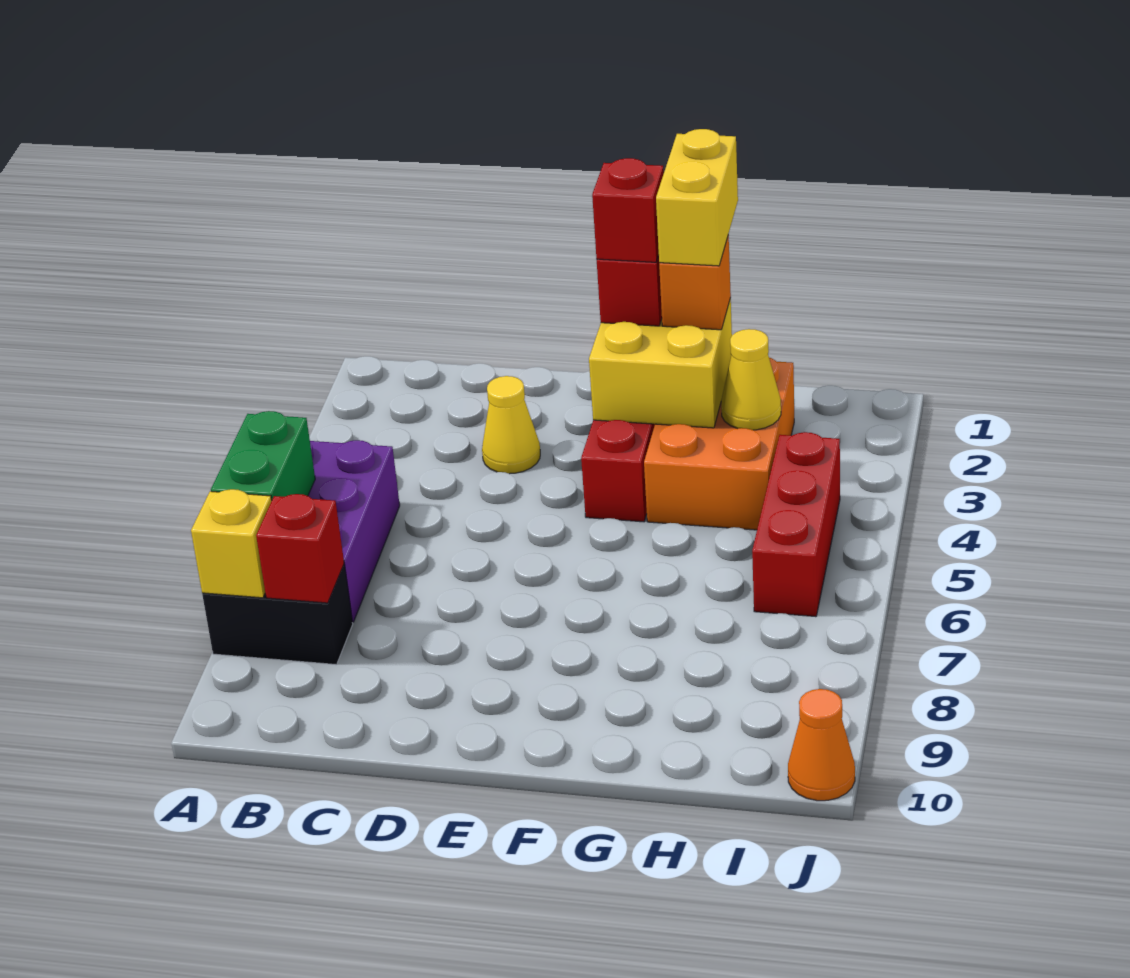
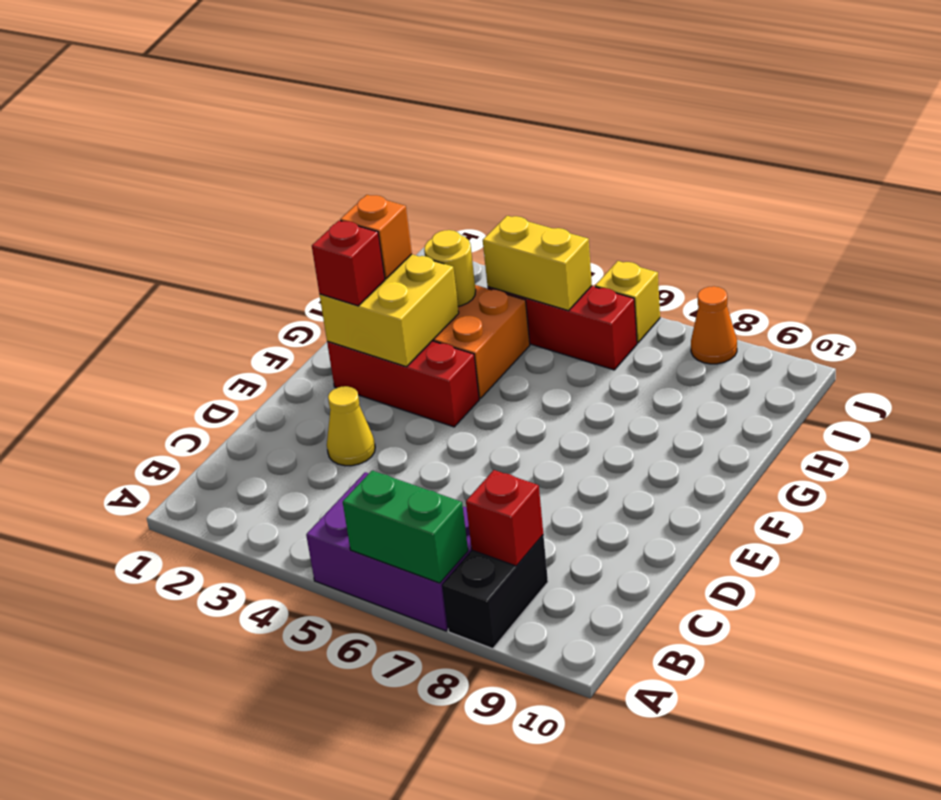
yellow 1x1 brick [191,489,272,598] -> yellow 1x1 brick moved to [595,261,660,343]
red 1x1 brick [592,158,664,262] -> none
yellow 1x2 brick [656,129,738,266] -> yellow 1x2 brick moved to [483,216,592,311]
yellow 1x1 cone [721,329,781,430] -> yellow 1x1 round brick [424,230,476,306]
orange 1x1 cone [788,689,855,801] -> orange 1x1 cone moved to [691,286,737,364]

